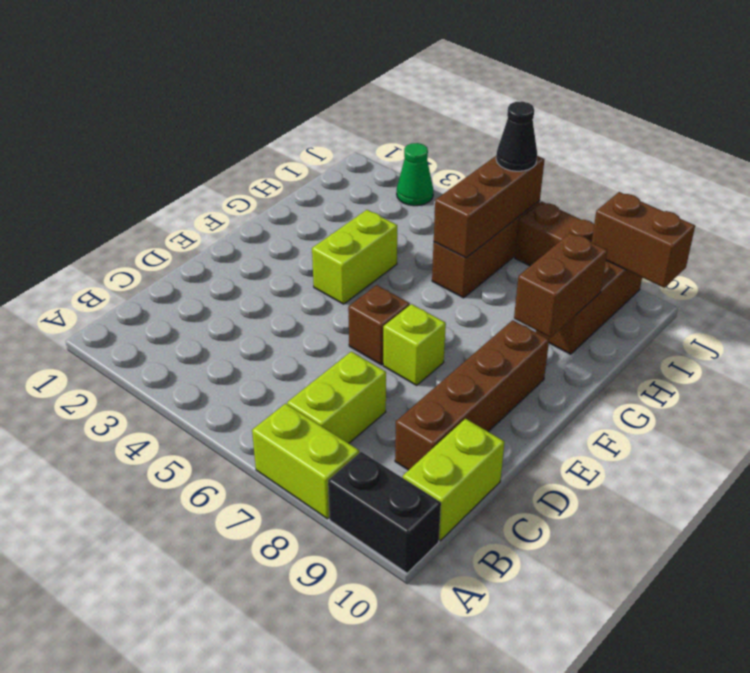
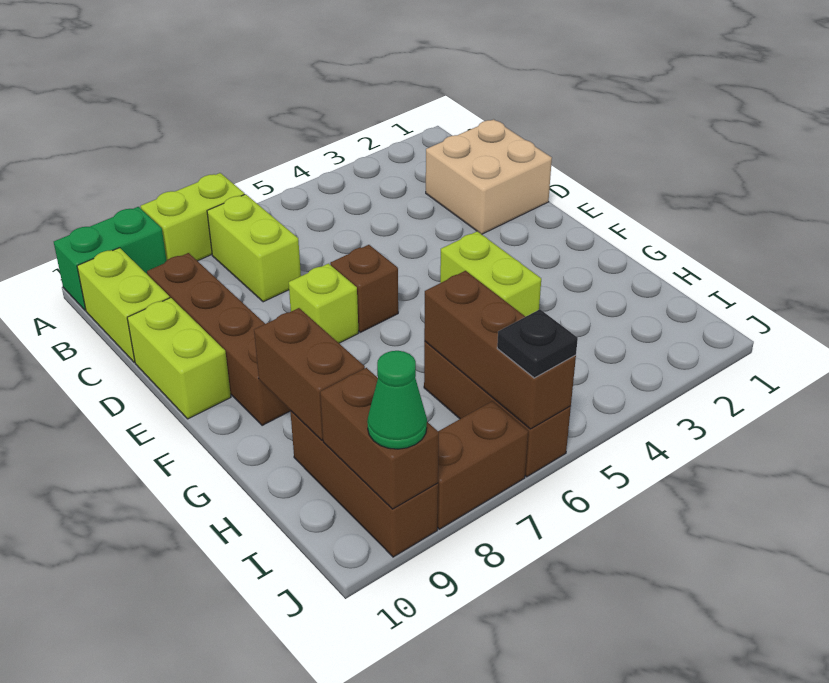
black 1x2 brick [328,452,441,573] -> green 1x2 brick [54,207,167,310]
none -> tan 2x2 brick [426,119,552,234]
none -> lime 1x2 brick [127,298,231,419]
green 1x1 cone [397,143,433,206] -> green 1x1 cone moved to [367,351,427,449]
black 1x1 cone [496,101,537,171] -> black 1x1 plate [497,309,578,378]
brown 1x2 brick [592,192,695,288] -> brown 1x2 brick turned to [320,368,439,509]

